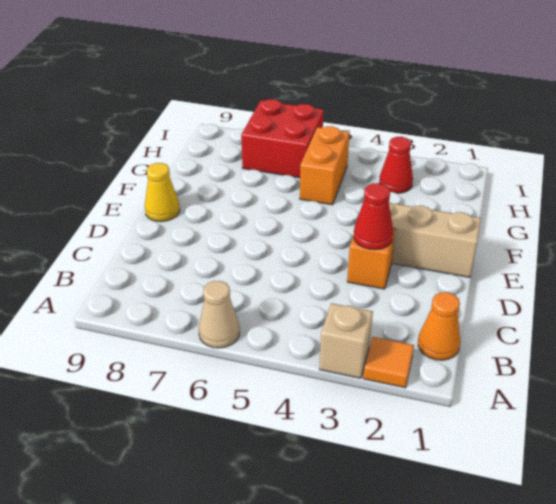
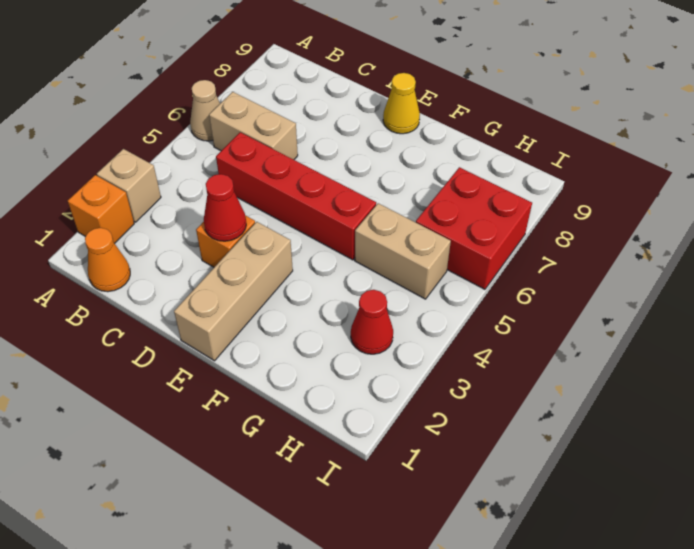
orange 1x1 tile [363,337,414,388] -> orange 1x1 brick [68,175,134,243]
none -> tan 1x2 brick [209,92,298,160]
none -> red 1x4 brick [216,132,376,260]
orange 1x2 brick [300,126,349,205] -> tan 1x2 brick [355,203,451,299]

